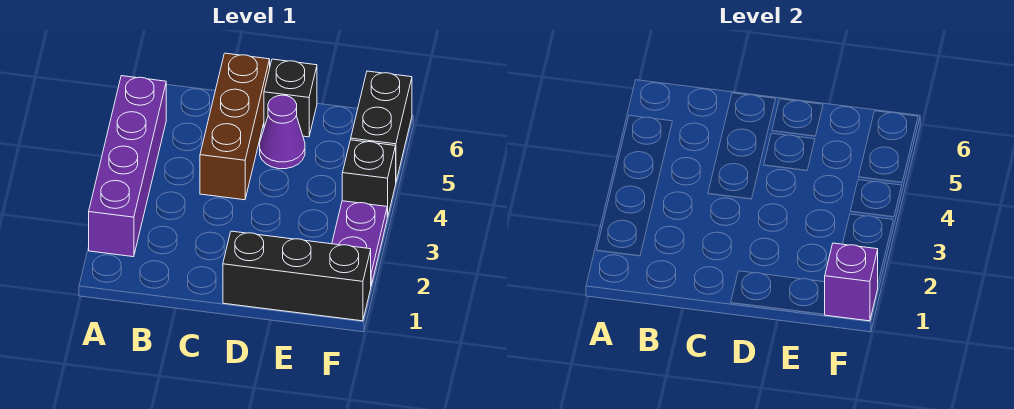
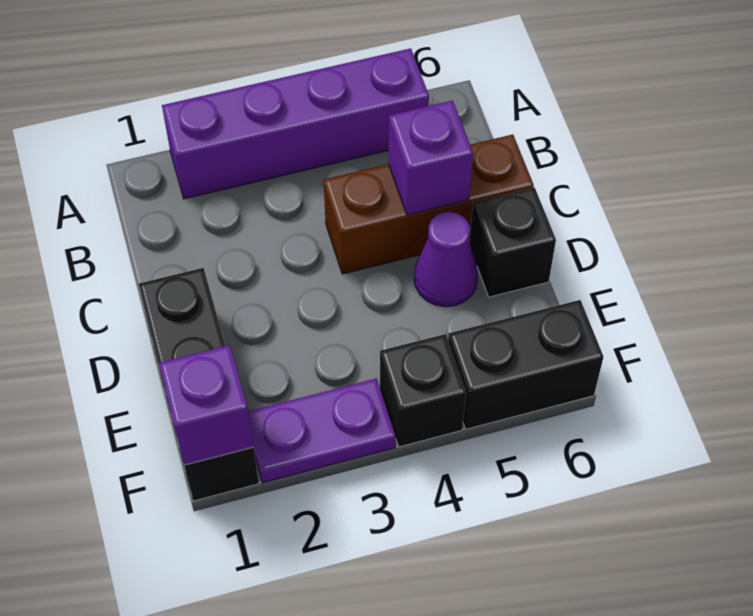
none -> purple 1x1 brick [388,101,473,215]

